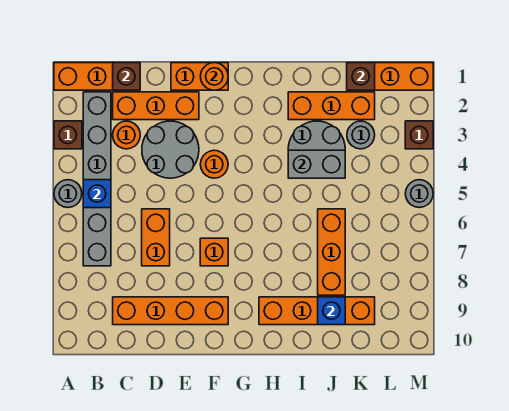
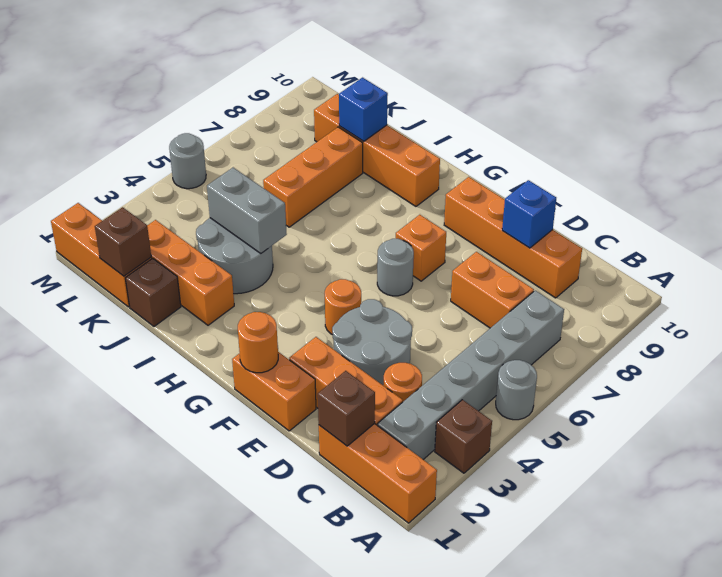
blue 1x1 brick [83,180,111,208] -> blue 1x1 brick moved to [502,180,556,248]
orange 1x2 brick [142,209,170,266] -> orange 1x2 brick turned to [451,252,534,328]
grey 1x1 round brick [347,121,375,149] -> grey 1x1 round brick moved to [377,239,414,296]
brown 1x1 brick [405,121,433,149] -> brown 1x1 brick moved to [125,258,181,326]

